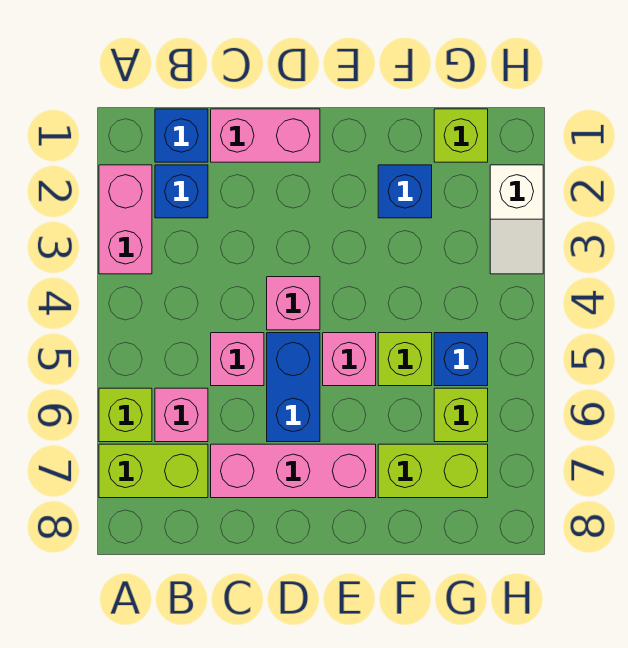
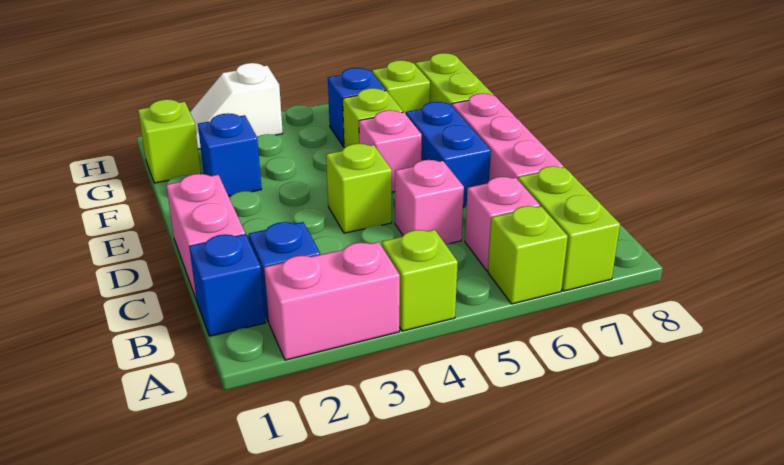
none -> lime 1x1 brick [382,230,458,331]
pink 1x1 brick [267,277,320,330] -> lime 1x1 brick [326,144,392,233]
blue 1x2 brick [267,333,320,442] -> blue 1x2 brick turned to [406,102,491,208]
white 1x2 slope [490,165,543,274] -> white 1x2 slope turned to [190,63,283,149]

